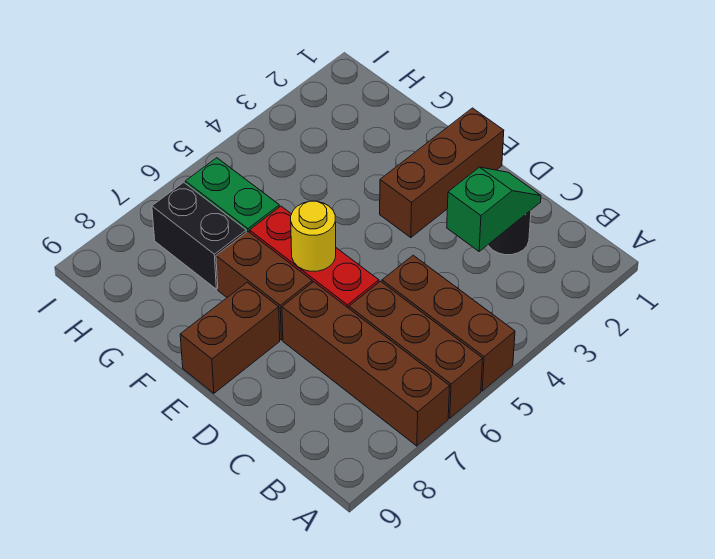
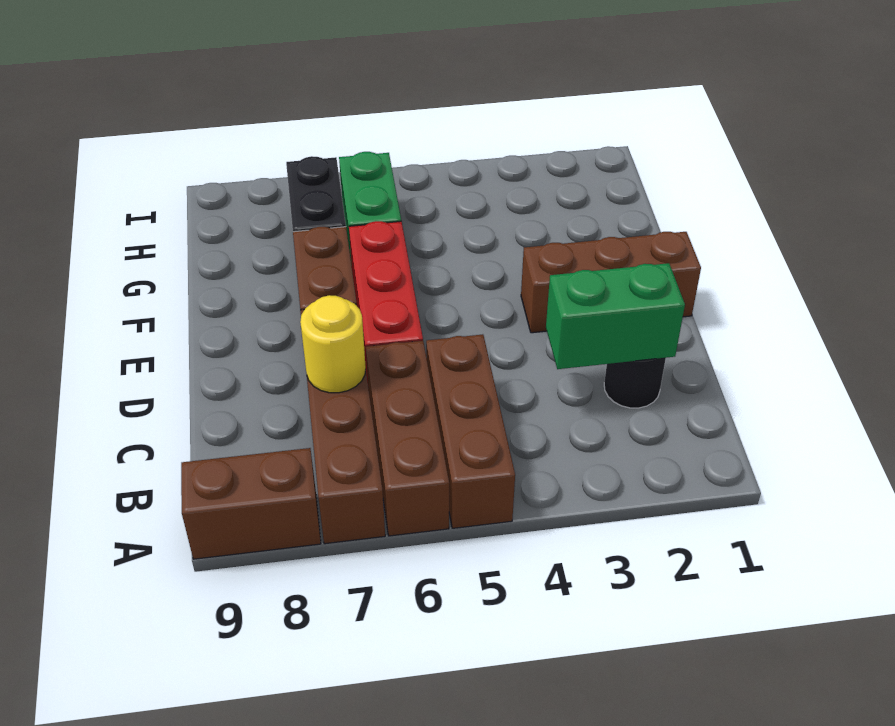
green 1x2 slope [447,167,541,251] -> green 1x2 brick [546,263,685,369]
yellow 1x1 round brick [291,201,336,271] -> yellow 1x1 round brick moved to [300,295,366,393]
brown 1x2 brick [180,283,280,393] -> brown 1x2 brick moved to [181,448,321,559]

